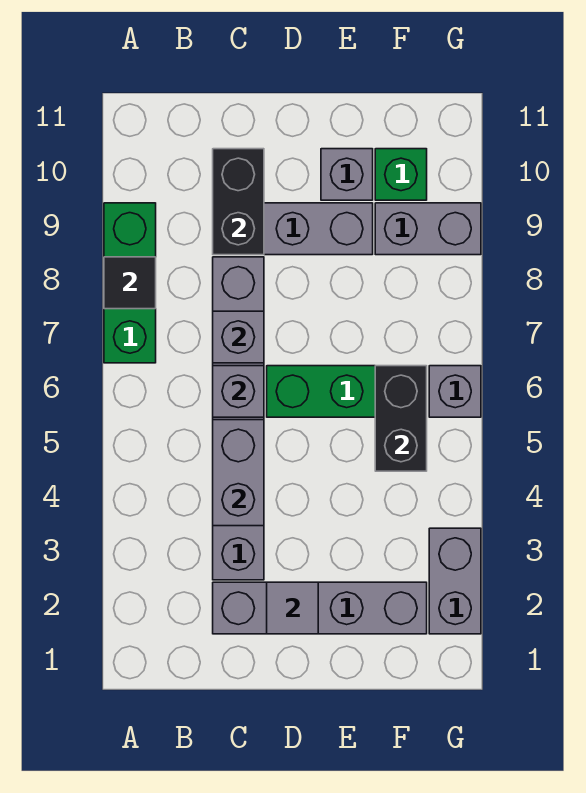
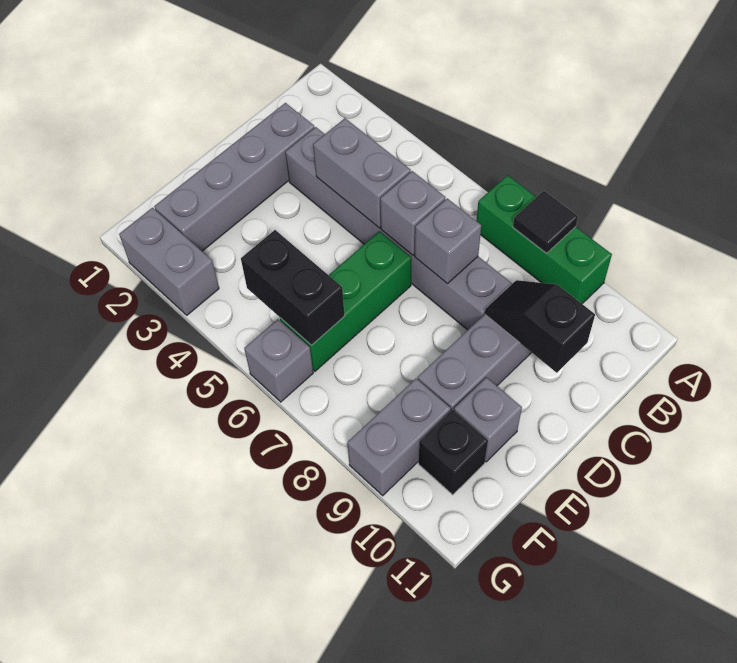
black 1x2 brick [213,149,264,255] -> black 1x2 slope [485,280,595,373]
grey 1x1 tile [267,582,318,634] -> none
green 1x1 brick [375,149,427,200] -> black 1x1 brick [419,410,488,495]

